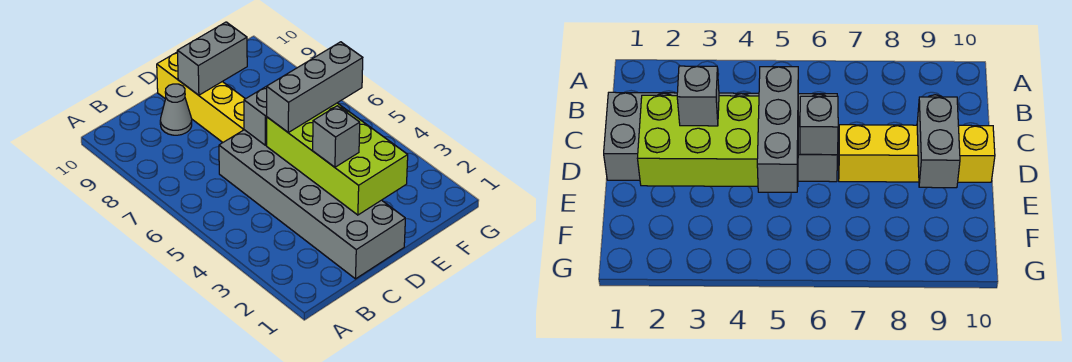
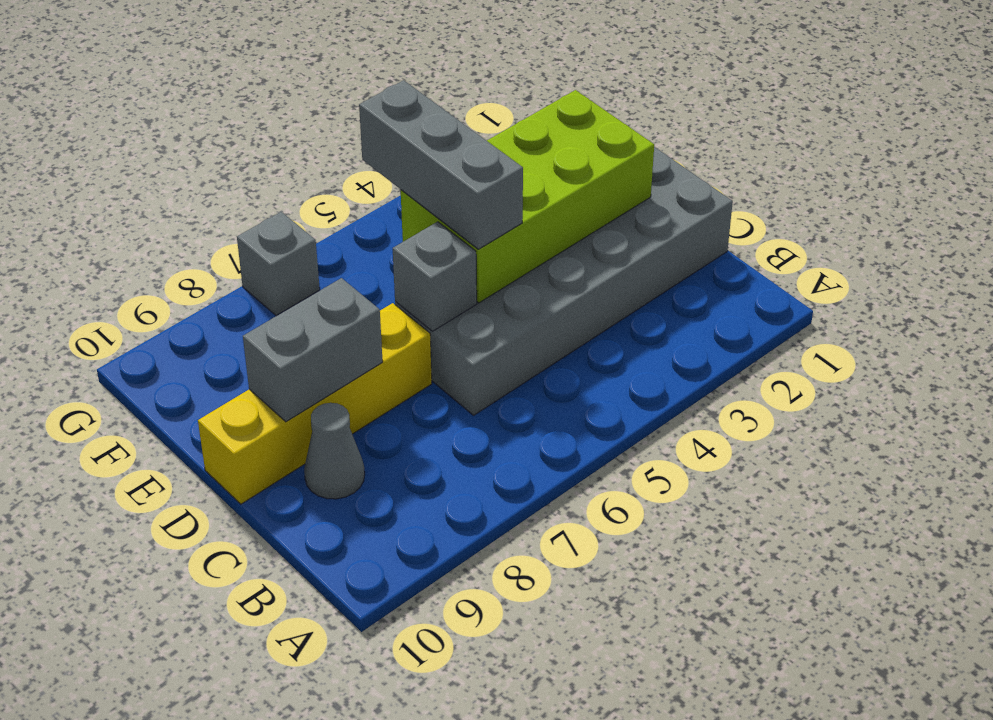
grey 1x1 brick [313,106,360,167] -> grey 1x1 brick moved to [237,212,320,316]
grey 1x2 brick [177,22,247,95] -> grey 1x2 brick turned to [243,278,383,422]

